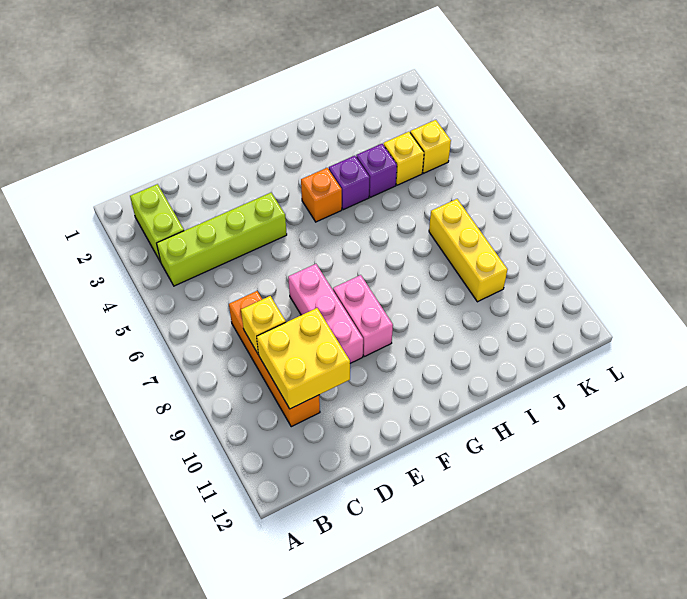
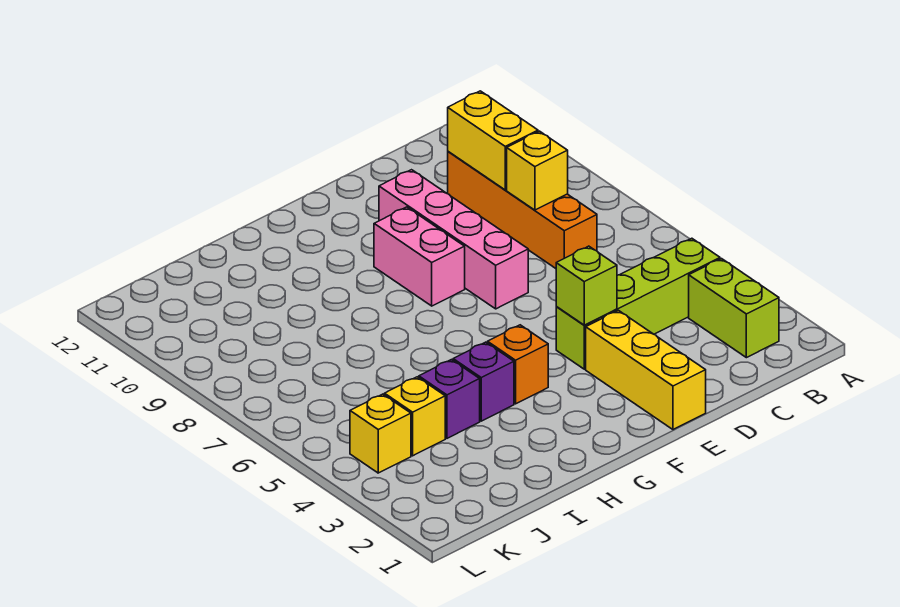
yellow 2x2 brick [257,308,350,409] -> yellow 1x2 brick [447,91,538,190]
none -> lime 1x1 brick [556,246,617,325]
pink 1x3 brick [288,264,363,363] -> pink 1x4 brick [379,170,528,309]
yellow 1x3 brick [429,199,508,302] -> yellow 1x3 brick moved to [586,310,706,429]

